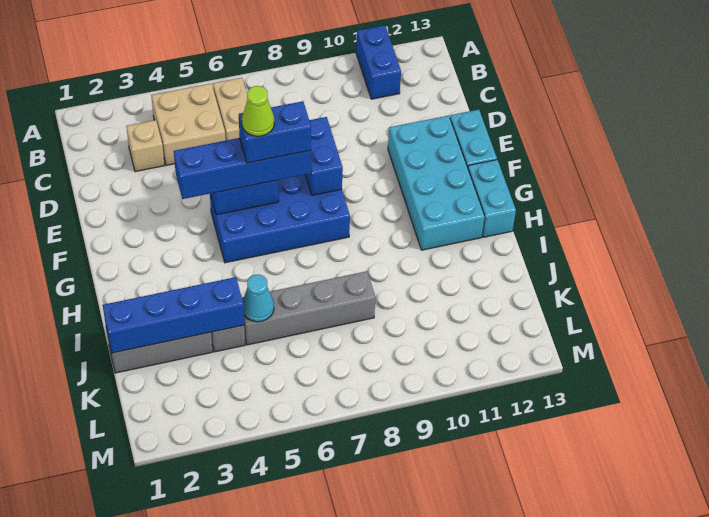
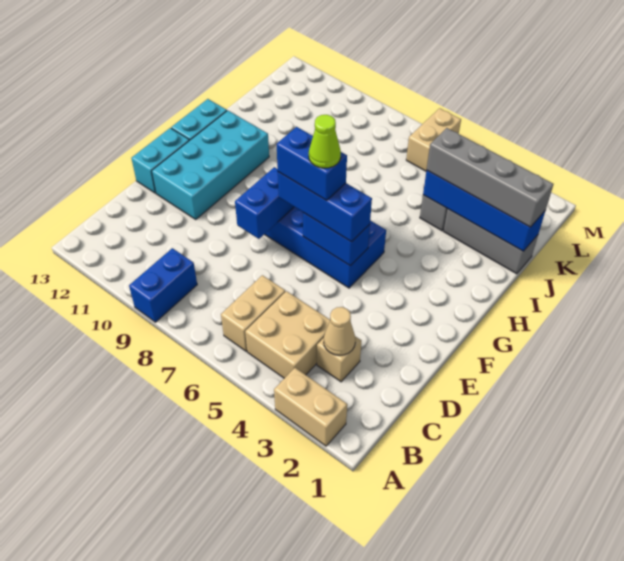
none -> tan 1x2 brick [274,368,347,446]
blue 1x2 brick [356,25,401,99] -> blue 1x2 brick moved to [129,248,197,322]
none -> tan 1x1 cone [324,307,355,355]
blue 1x4 brick [174,138,311,199] -> blue 1x3 brick [278,172,372,242]
grey 1x4 brick [242,271,375,345] -> grey 1x4 brick moved to [427,128,554,227]
cyan 1x1 cone [243,275,274,322] -> none
none -> tan 1x2 brick [406,108,461,171]

